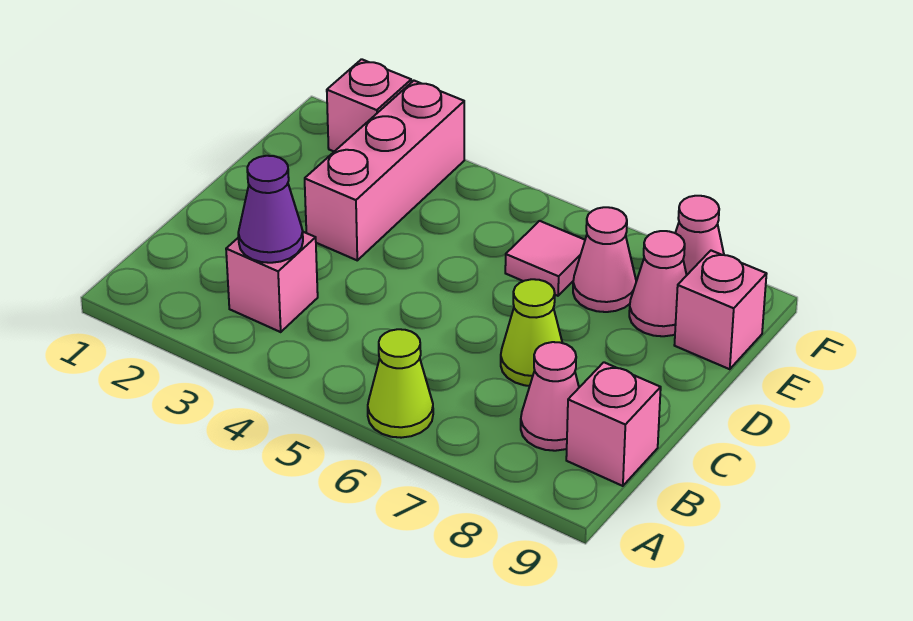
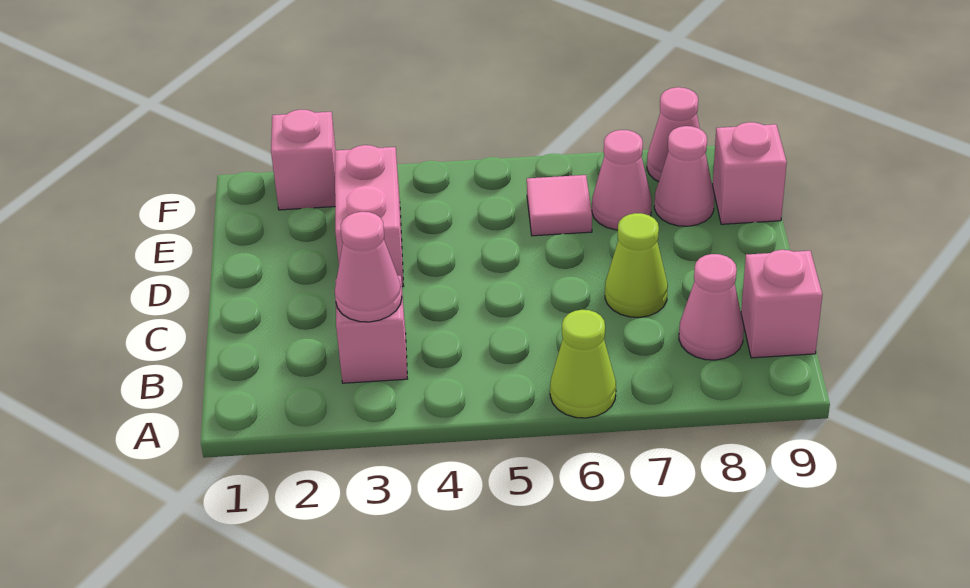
purple 1x1 cone [238,156,303,263] -> pink 1x1 cone [335,212,402,322]
pink 1x3 brick [305,81,464,260] -> pink 1x2 brick [335,145,403,287]

